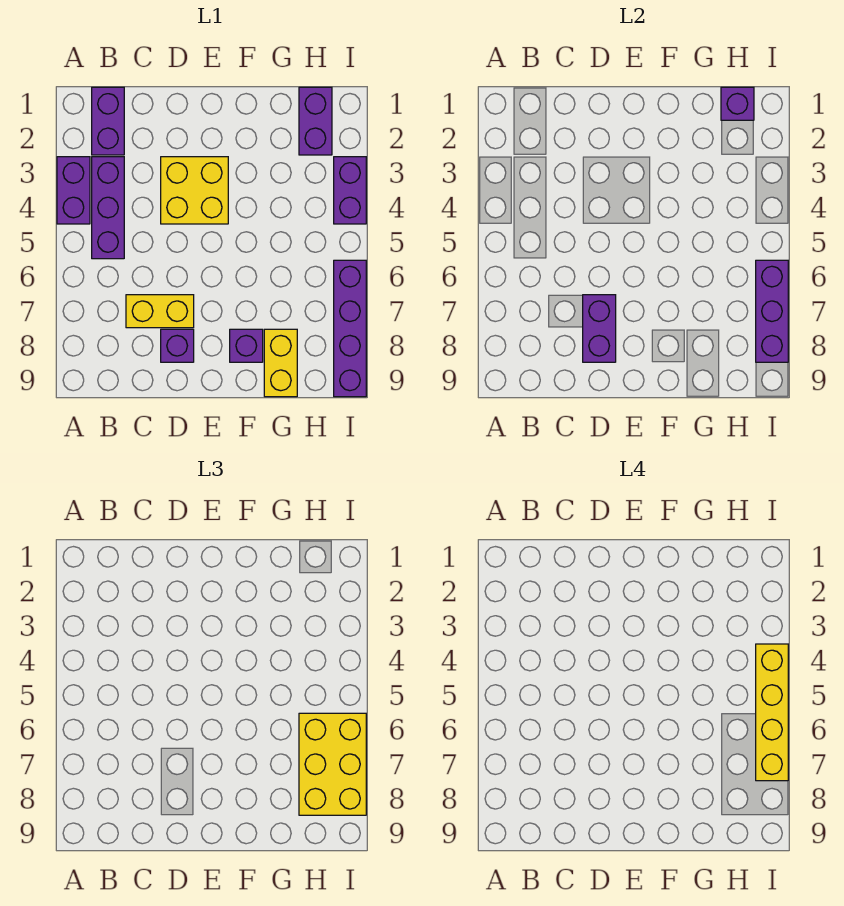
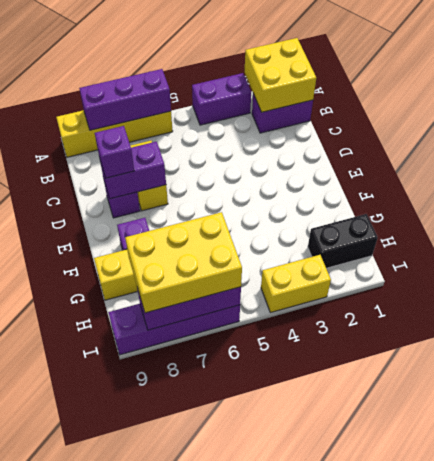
purple 1x3 brick [92,157,124,259] -> purple 1x3 brick moved to [79,69,171,130]
yellow 2x2 brick [161,157,228,224] -> yellow 2x2 brick moved to [245,38,316,112]
purple 1x2 brick [299,87,332,155] -> black 1x2 brick [308,214,378,268]
purple 1x1 brick [721,87,754,120] -> purple 1x1 brick moved to [95,126,134,178]
purple 1x2 brick [334,157,366,224] -> yellow 1x2 brick [261,255,331,313]
yellow 1x4 brick [756,644,788,781] -> yellow 1x4 brick moved to [56,110,173,157]

